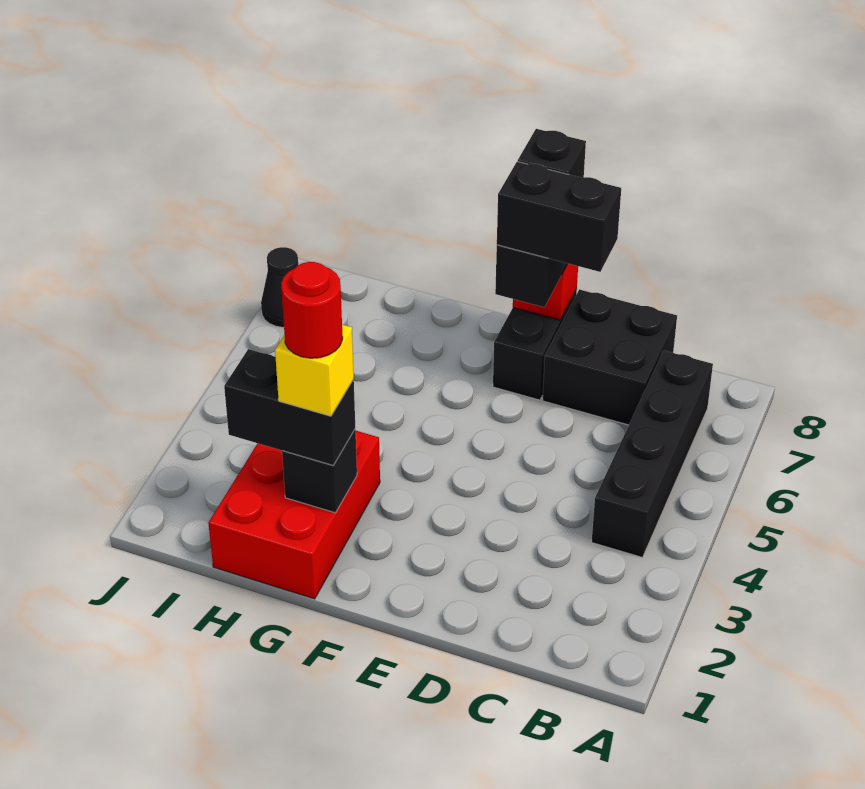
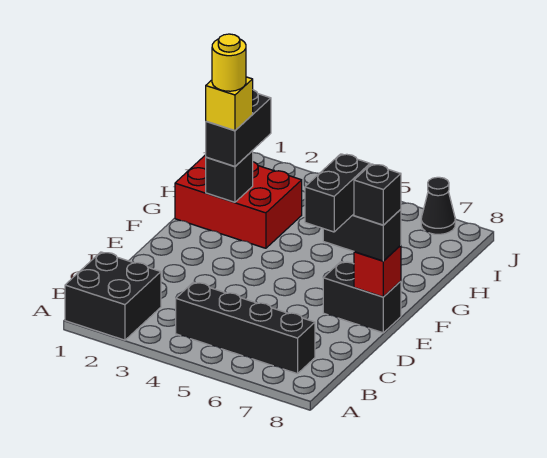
black 2x2 brick [542,289,677,425] -> black 2x2 brick moved to [65,252,161,340]
red 1x1 round brick [281,262,343,358] -> yellow 1x1 round brick [212,34,246,91]

